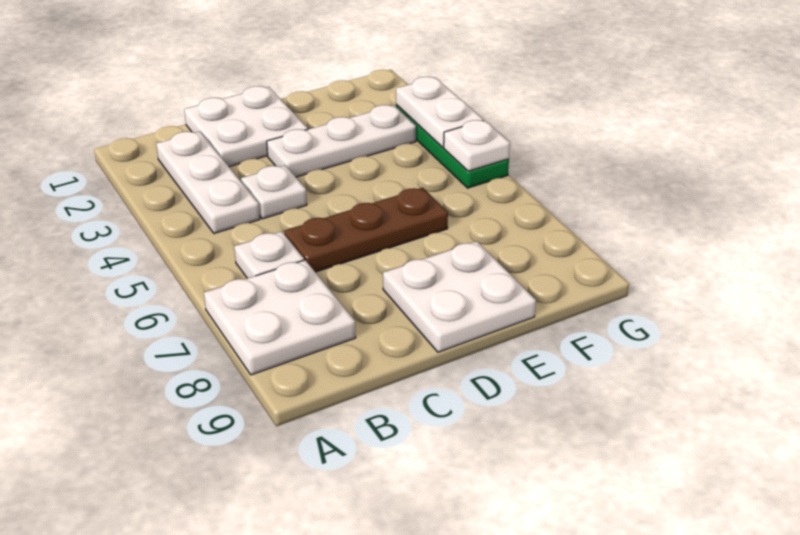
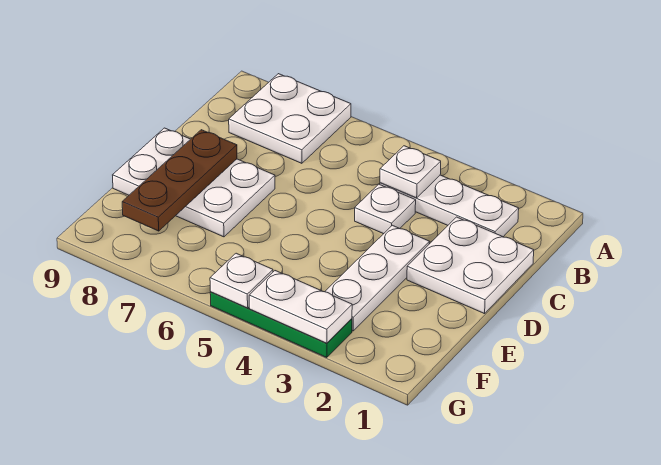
white 1x1 plate [234,231,304,278] -> white 1x1 plate moved to [380,146,441,198]
brown 1x3 plate [284,188,448,272] -> brown 1x3 plate moved to [122,130,237,231]
white 2x2 plate [383,241,536,352] -> white 2x3 plate [113,128,275,237]

